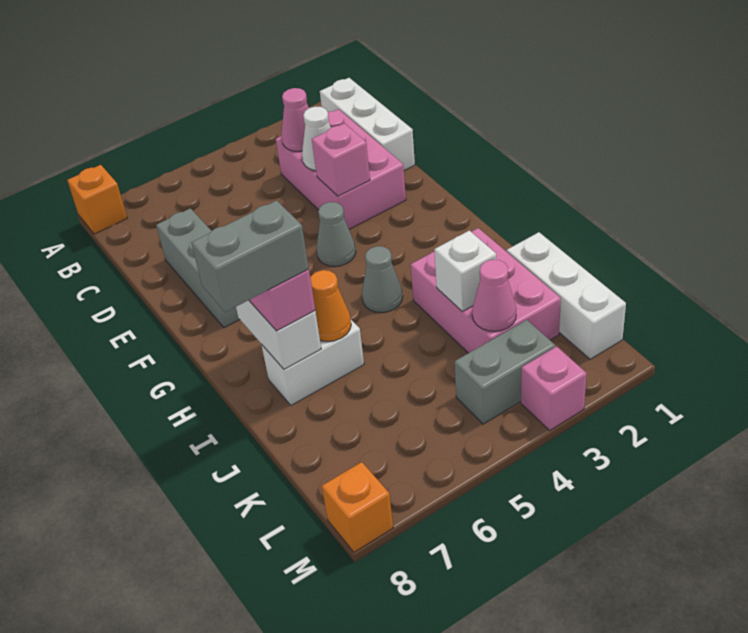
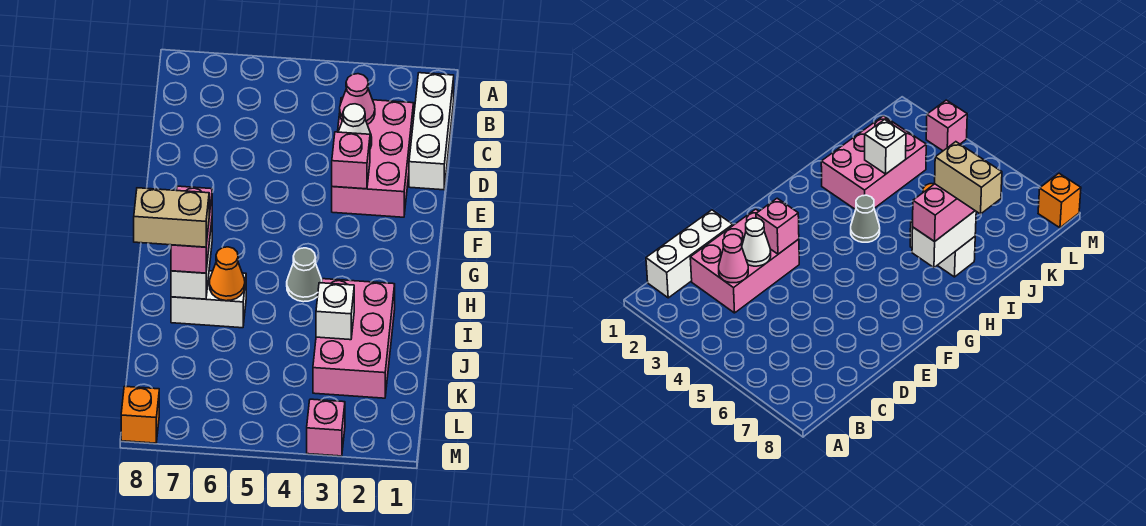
orange 1x1 brick [67,165,127,234] -> none
grey 1x3 brick [156,208,240,328] -> none
grey 1x1 cone [316,202,356,266] -> none
grey 1x2 brick [191,200,309,312] -> tan 1x2 brick [134,188,209,247]
white 1x3 brick [506,232,626,359] -> none
pink 1x1 cone [472,260,516,331] -> none
grey 1x2 brick [455,320,555,424] -> none

